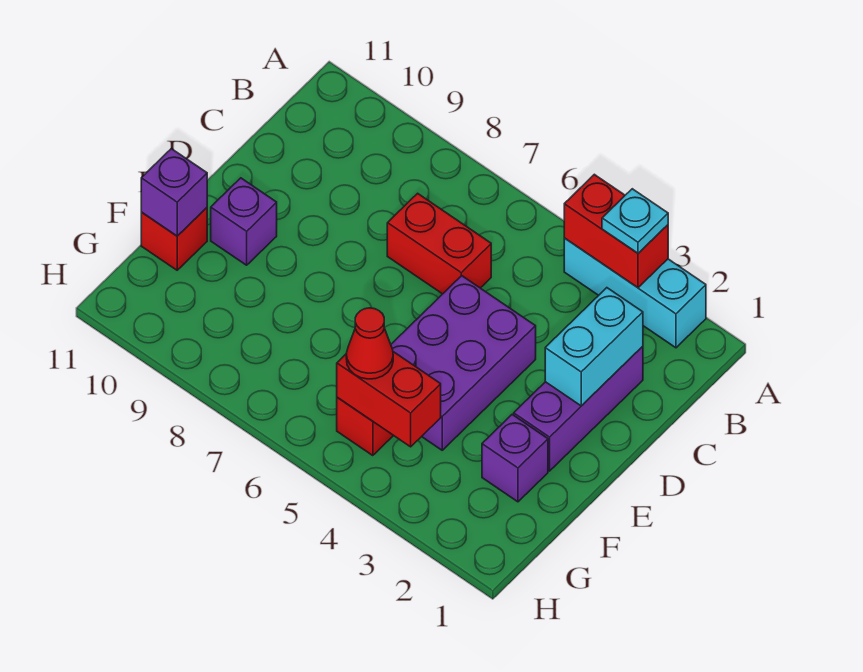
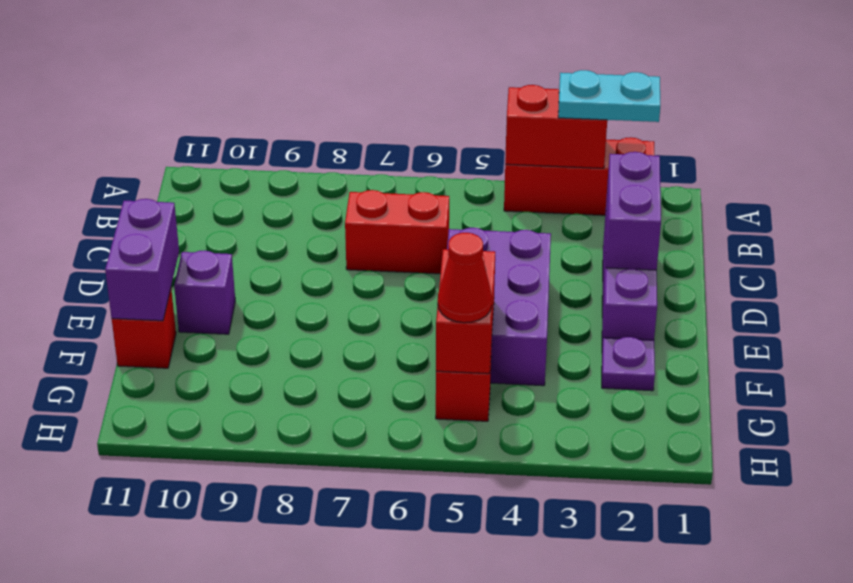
cyan 1x3 brick [564,238,706,348] -> red 1x3 brick [504,137,655,215]
cyan 1x1 plate [602,189,668,253] -> cyan 1x2 plate [558,70,661,122]
cyan 1x2 brick [545,288,643,406] -> purple 1x2 brick [606,152,661,270]
purple 1x1 brick [482,415,548,502] -> purple 1x1 plate [602,337,655,391]
purple 1x1 brick [141,149,207,236] -> purple 1x2 brick [105,199,179,321]
red 1x2 brick [337,352,441,447] -> red 1x2 brick turned to [436,249,495,374]

